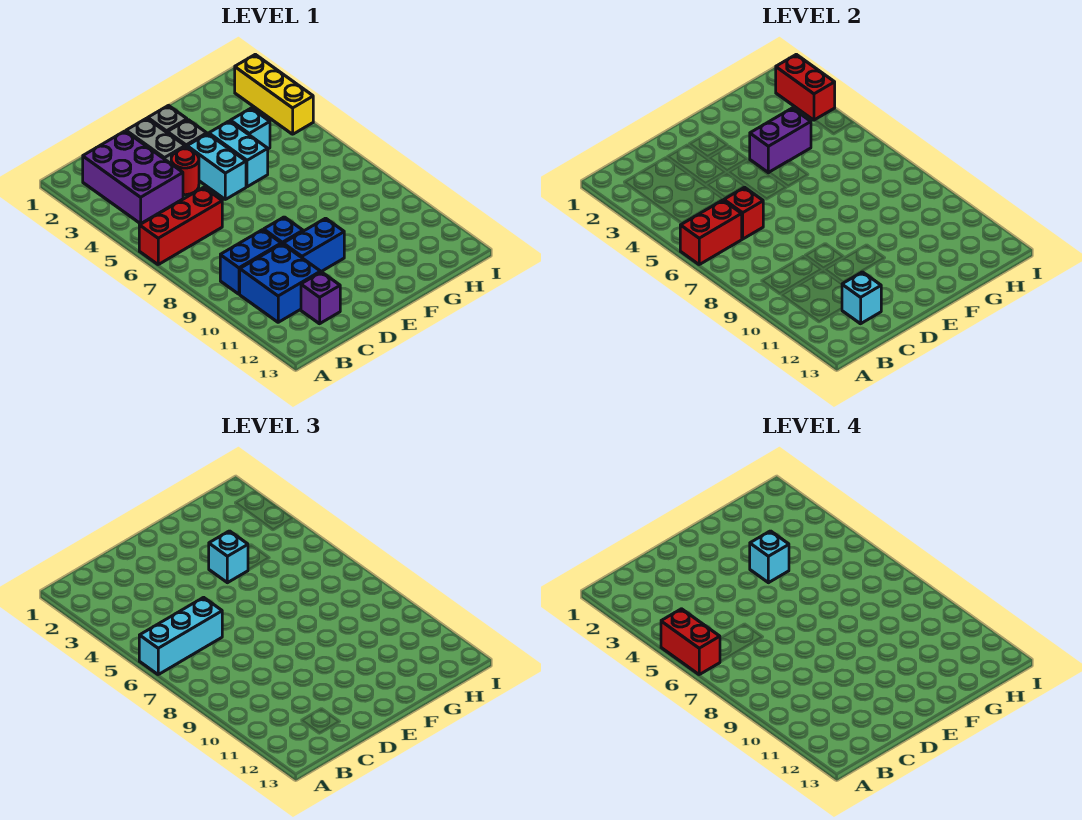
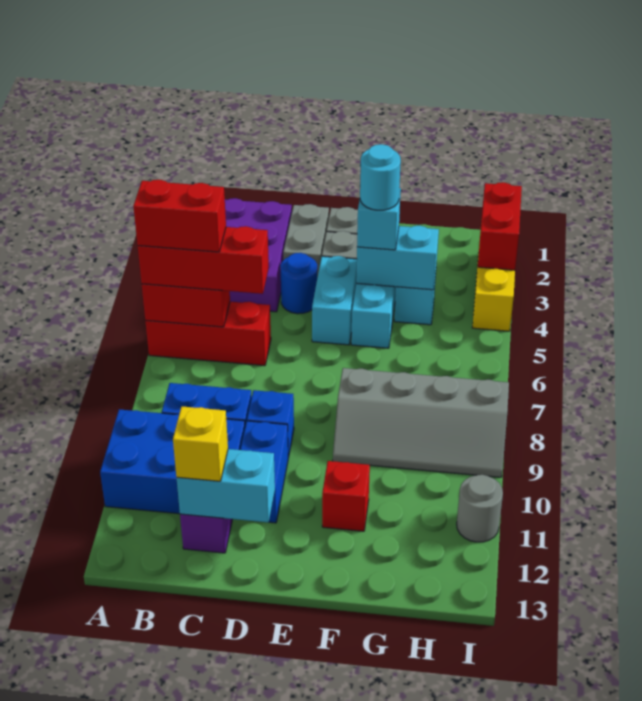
red 1x2 brick [661,609,720,674] -> red 1x2 brick turned to [133,180,226,252]
cyan 1x3 brick [139,597,222,674] -> red 1x3 brick [138,226,269,294]
blue 2x2 brick [240,244,321,322] -> blue 2x3 brick [100,409,245,514]
red 1x1 brick [724,187,763,239] -> red 1x1 brick moved to [322,461,370,531]
cyan 1x1 brick [842,272,881,324] -> cyan 1x2 brick [177,449,275,523]
none -> yellow 1x1 brick [173,407,228,481]
red 1x1 round brick [171,149,199,195] -> blue 1x1 round brick [280,253,317,314]
blue 1x2 brick [283,218,344,271] -> blue 1x2 brick turned to [240,421,288,523]
purple 1x2 brick [750,108,811,173] -> cyan 1x2 brick [356,226,439,290]
cyan 1x1 brick [750,531,789,583] -> cyan 1x1 round brick [360,144,401,210]
none -> grey 2x4 slope [333,368,509,477]
none -> grey 1x1 round brick [457,475,503,542]

